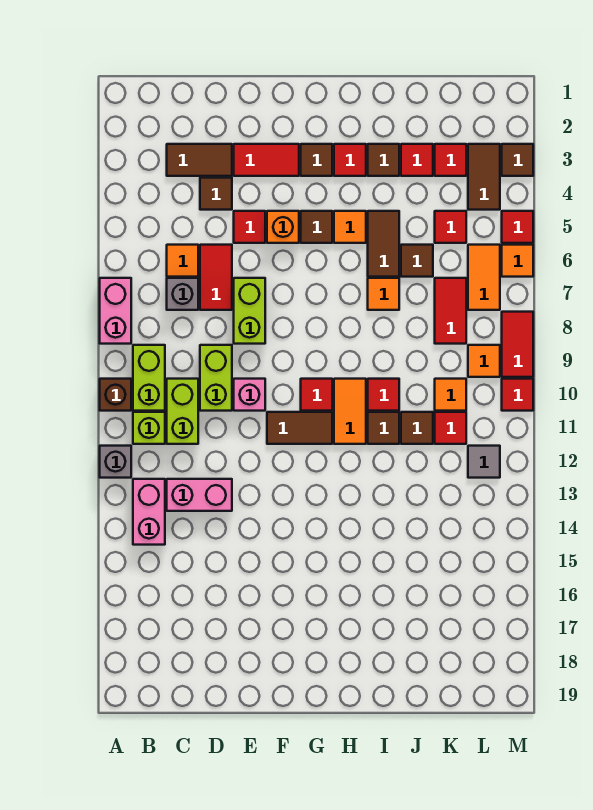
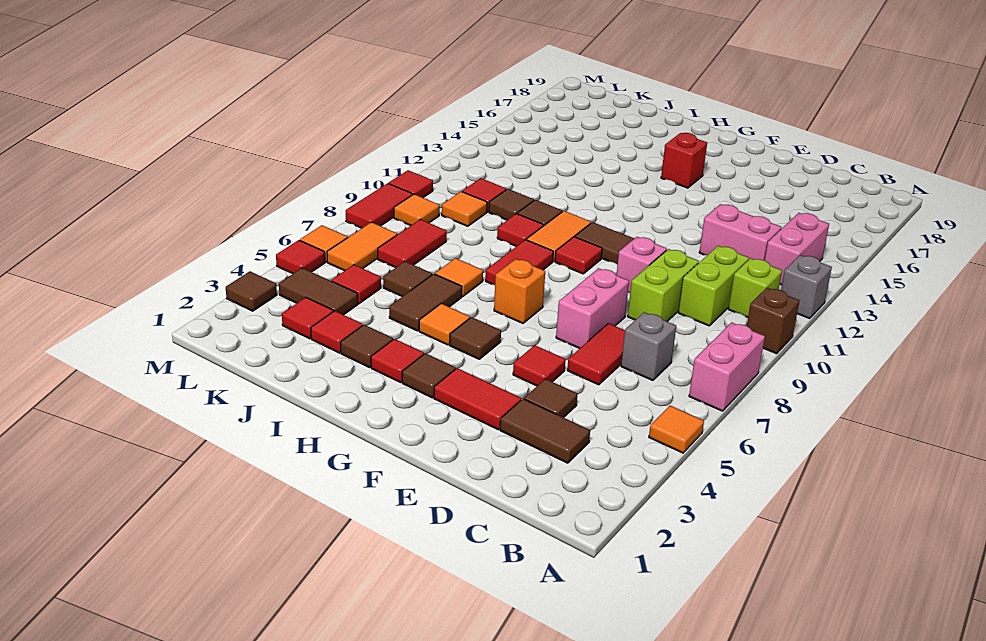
lime 1x2 brick [133,345,165,411] -> none
orange 1x1 tile [167,245,198,277] -> orange 1x1 tile moved to [649,406,704,453]
lime 1x2 brick [234,278,265,344] -> pink 1x2 brick [556,268,629,348]
orange 1x1 brick [267,211,299,243] -> orange 1x1 brick moved to [494,259,545,323]
none -> red 1x1 brick [661,133,707,188]
none -> red 1x2 tile [485,240,553,285]
brown 1x2 tile [468,144,500,210] -> brown 1x2 tile turned to [279,268,358,315]
grey 1x1 tile [468,446,500,478] -> none

